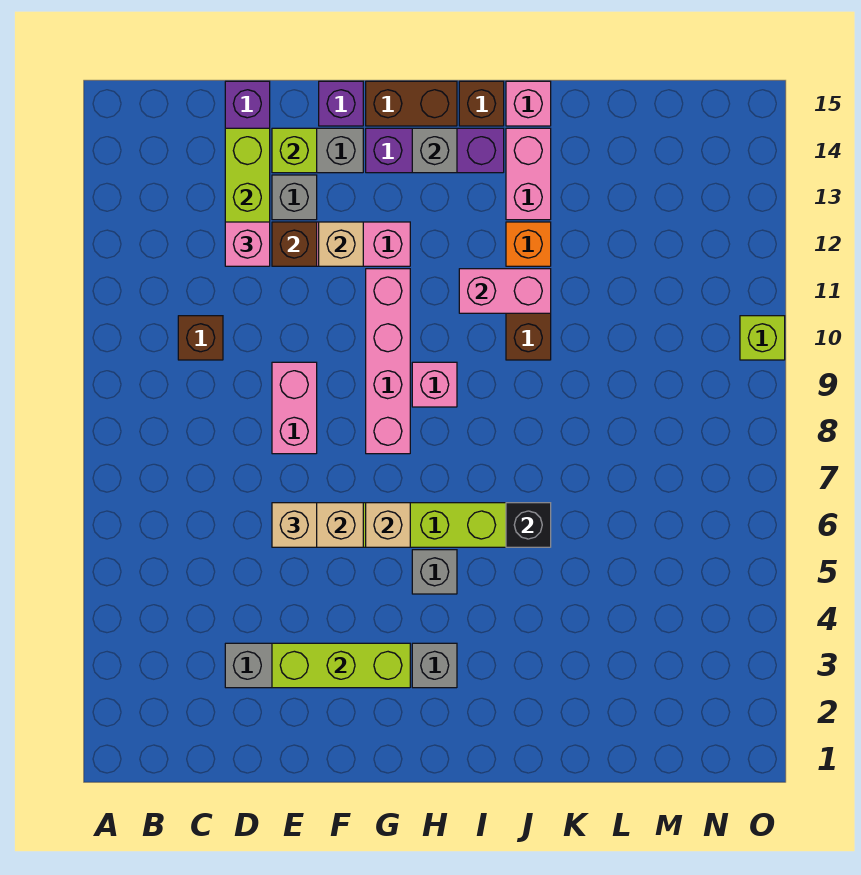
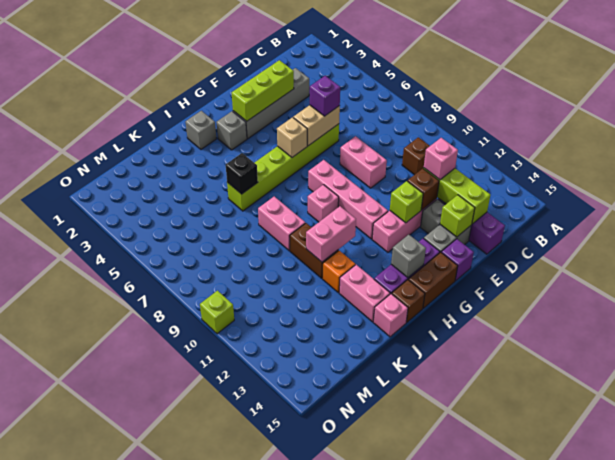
tan 1x1 brick [272,503,317,547] -> purple 1x1 brick [309,76,340,116]
tan 1x1 brick [319,222,363,266] -> lime 1x1 brick [390,181,423,223]
grey 1x1 brick [412,550,457,594] -> grey 1x1 brick moved to [186,111,217,149]
none -> pink 1x2 brick [258,197,305,251]

